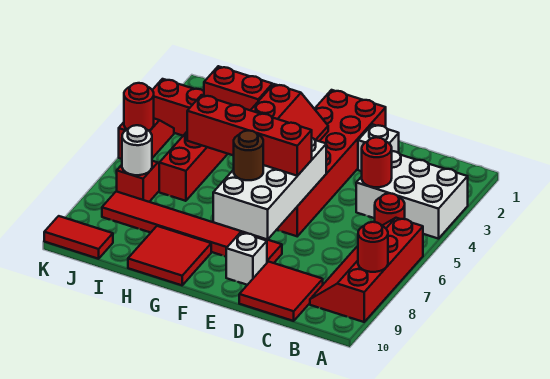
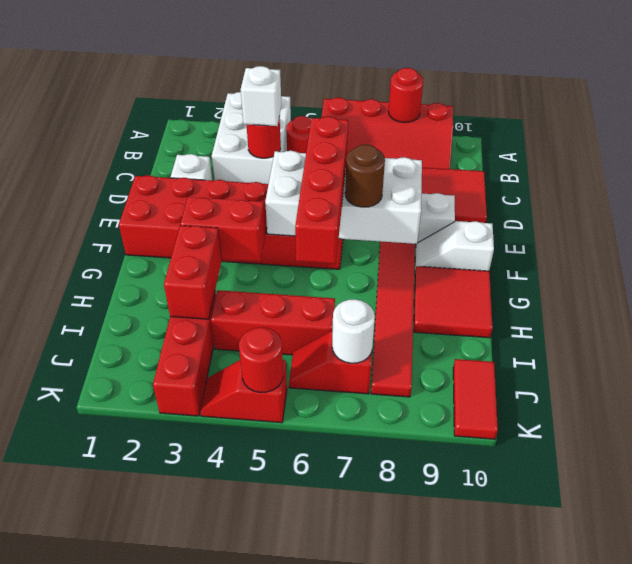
none -> white 1x1 brick [241,66,281,126]
none -> white 1x2 slope [415,221,494,272]

